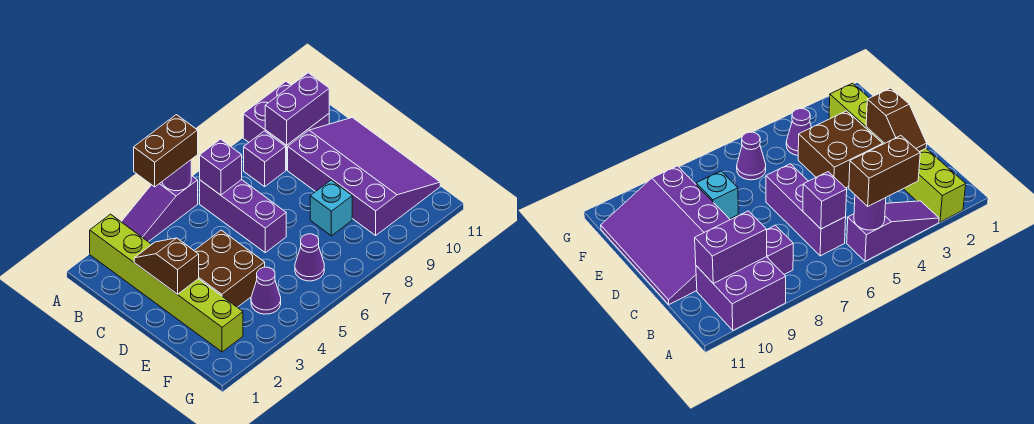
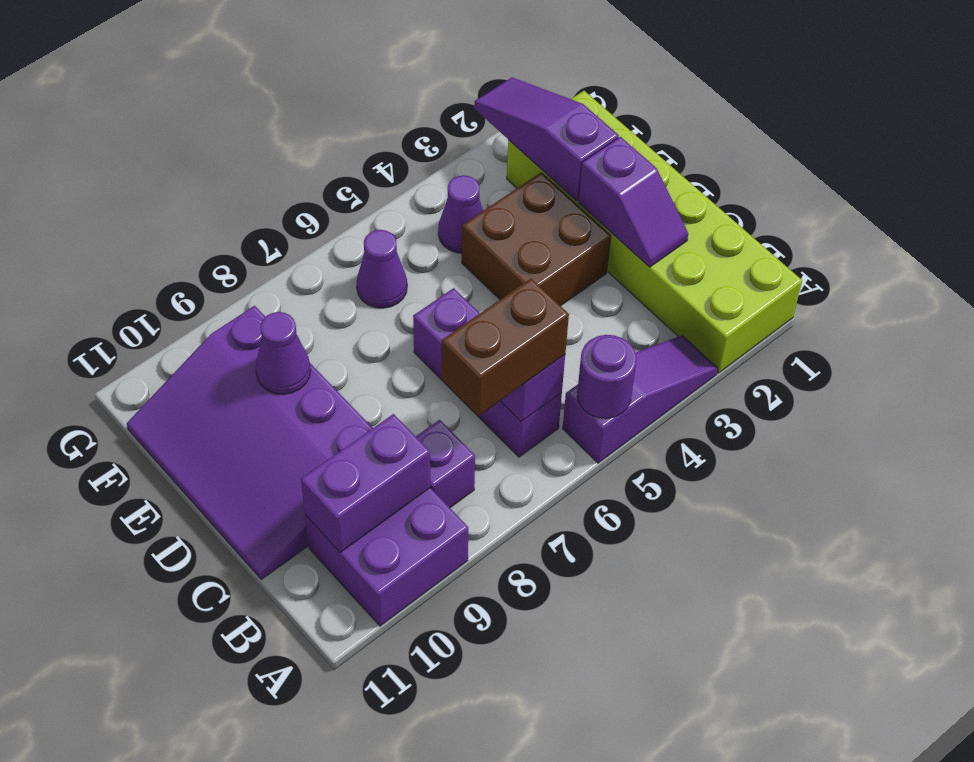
lime 1x6 brick [90,214,243,352] -> lime 2x6 brick [507,91,802,373]
brown 1x2 brick [134,115,198,187] -> brown 1x2 brick moved to [442,279,569,416]
brown 1x2 slope [134,238,199,294] -> purple 1x2 slope [578,137,688,267]
none -> purple 1x3 slope [474,78,619,201]
cyan 1x1 brick [310,180,352,236] -> none
none -> purple 1x1 cone [256,312,311,394]

